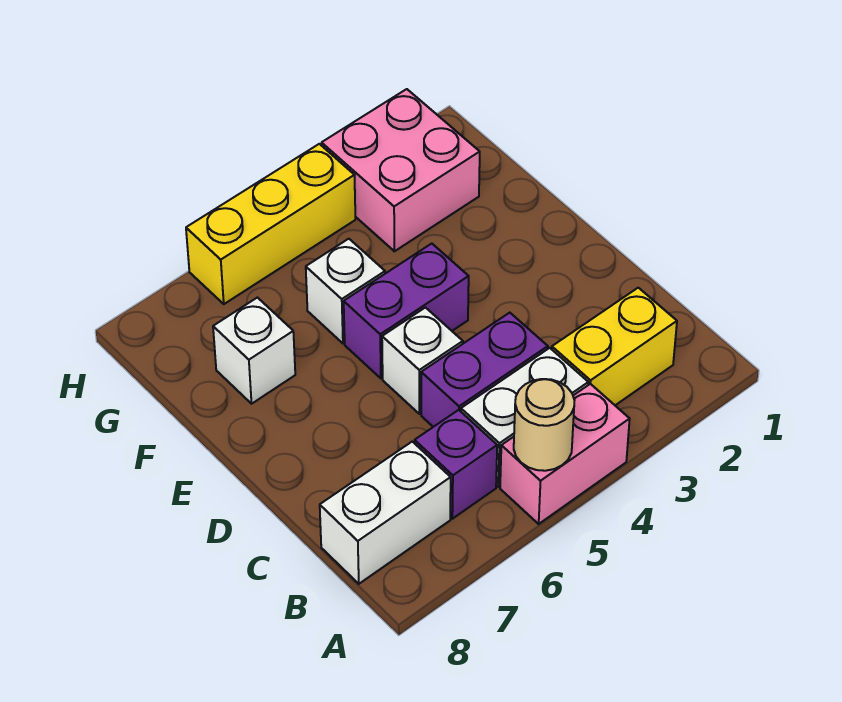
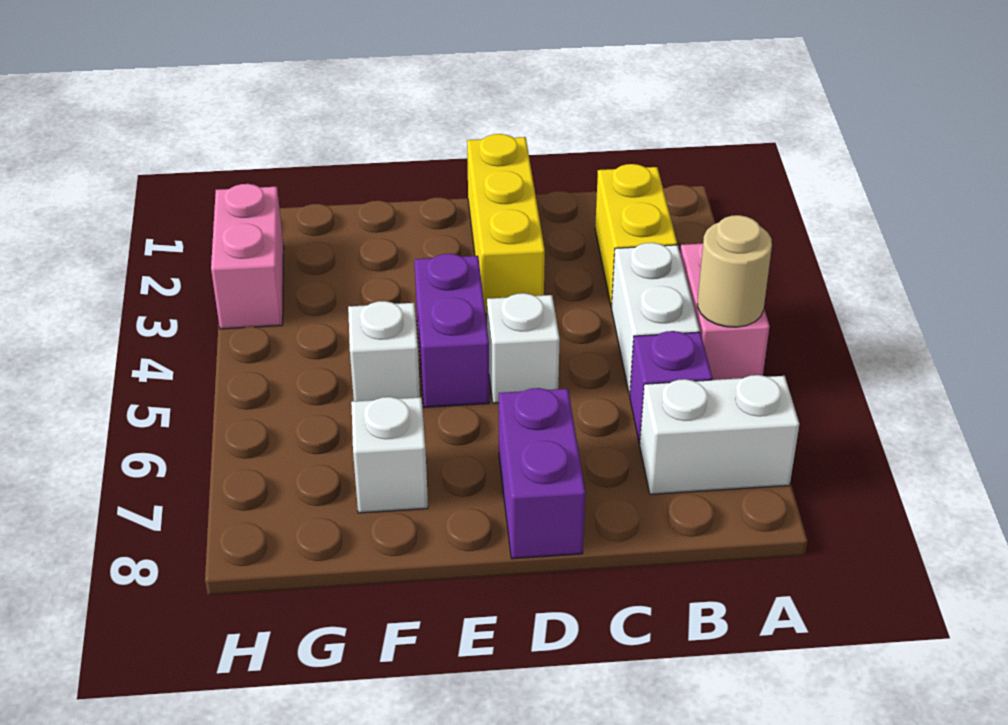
white 1x2 brick [320,442,451,584] -> white 1x2 brick turned to [640,375,799,494]
purple 1x2 brick [421,313,548,427] -> purple 1x2 brick moved to [499,388,585,559]
pink 2x2 brick [322,89,480,251] -> pink 1x2 brick [211,184,284,329]
yellow 1x3 brick [186,144,355,304] -> yellow 1x3 brick moved to [467,134,545,314]

